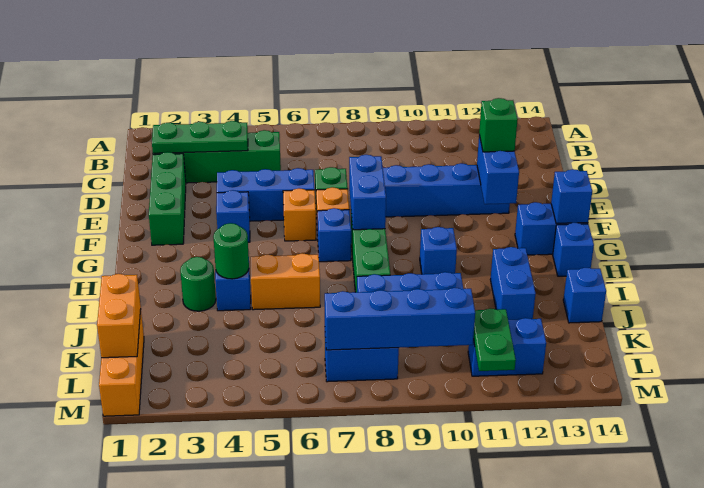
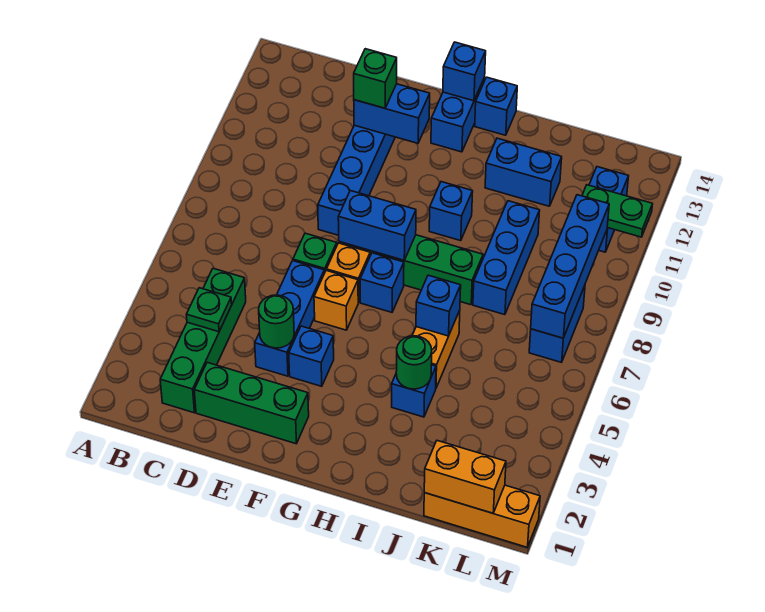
green 1x3 plate [152,121,248,153] -> green 1x1 plate [186,288,232,332]
green 1x1 round brick [180,257,216,311] -> green 1x1 round brick moved to [259,295,294,348]
blue 1x1 brick [563,268,606,323] -> blue 1x1 brick moved to [416,275,461,336]

